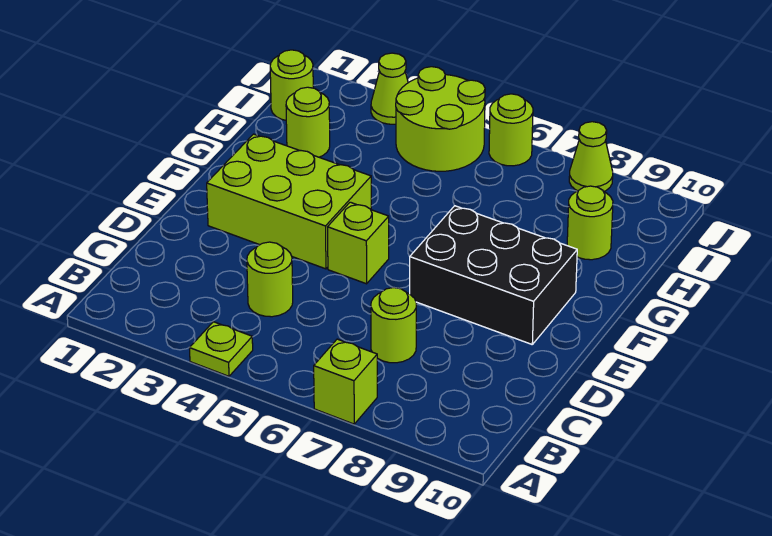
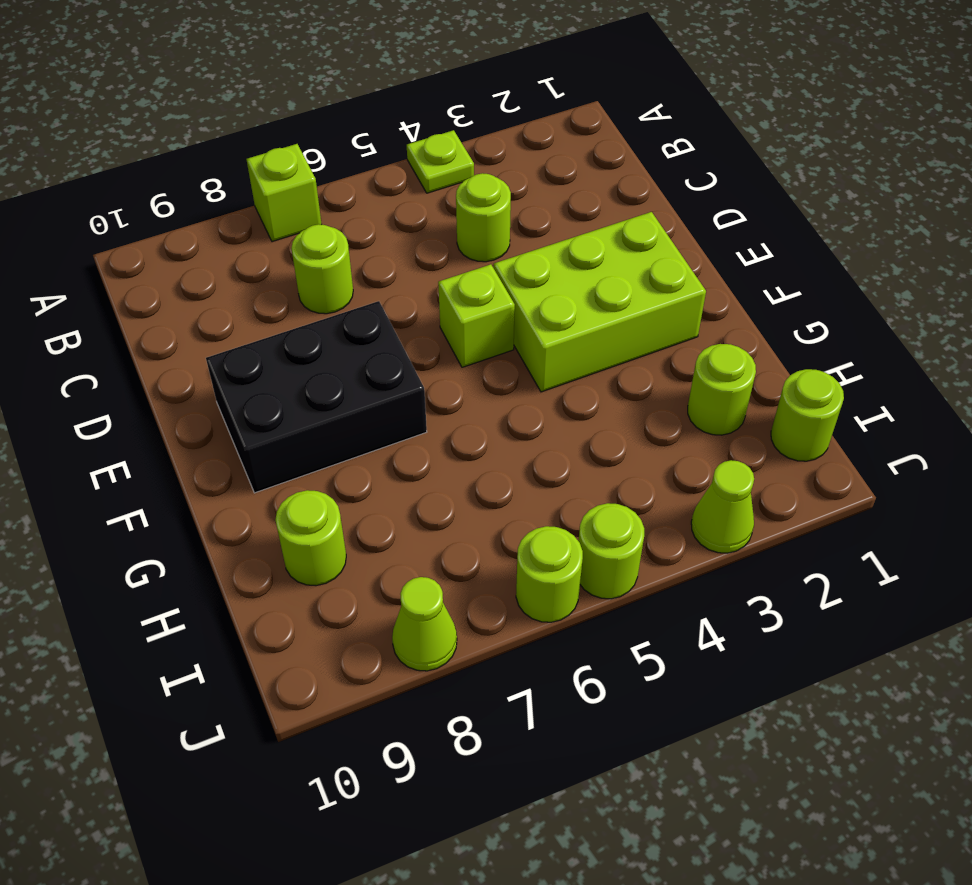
lime 2x2 round brick [396,67,485,171] -> lime 1x1 round brick [578,503,644,599]

